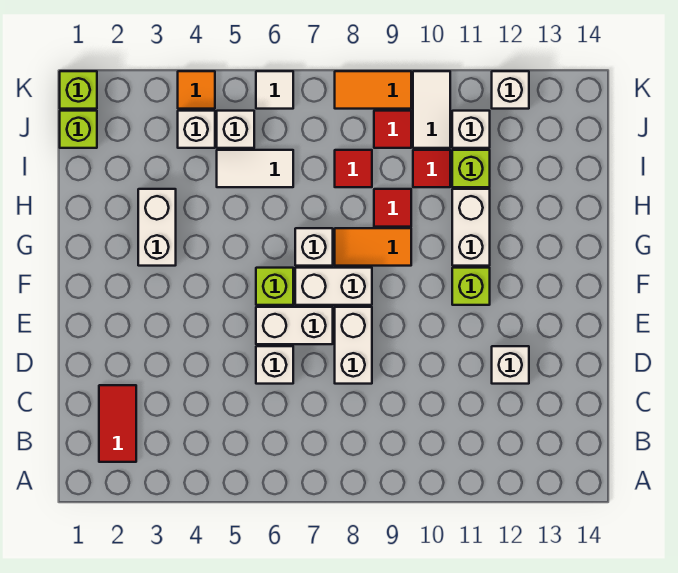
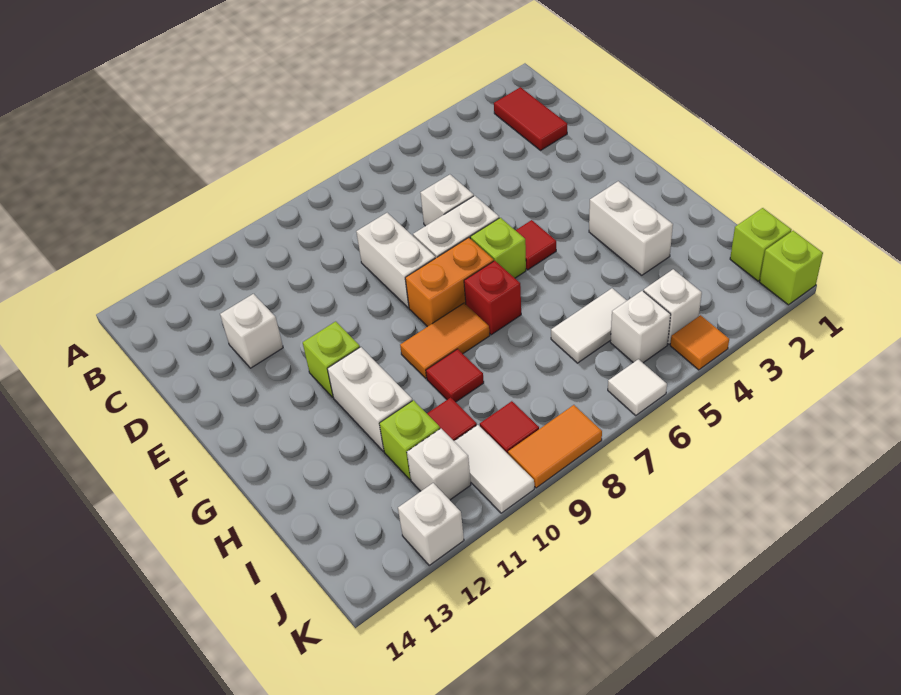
white 1x2 brick [295,268,372,305] -> orange 1x2 brick [405,238,494,327]
white 1x1 brick [295,228,333,266] -> red 1x1 brick [464,261,521,335]
red 1x1 tile [335,150,372,187] -> red 1x1 tile moved to [516,220,556,270]

